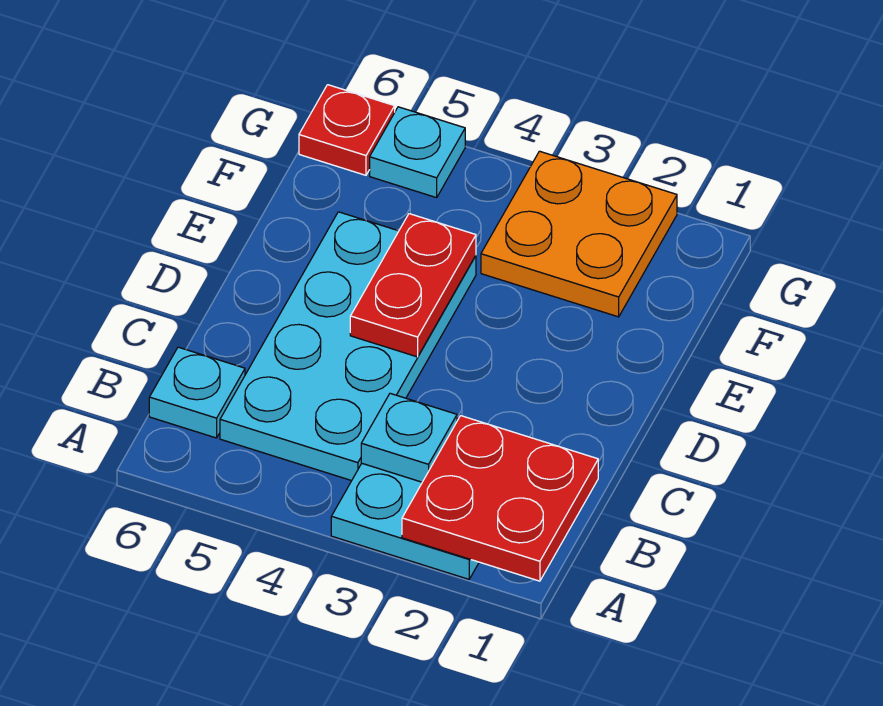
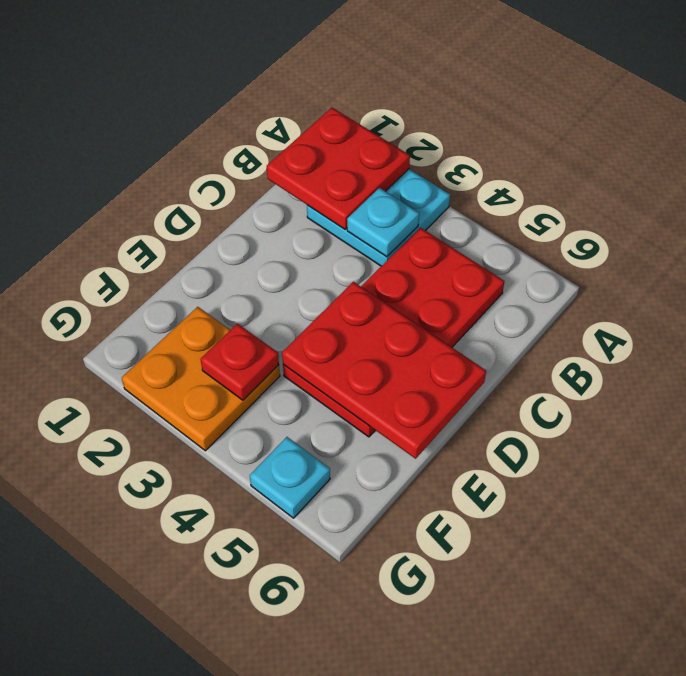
cyan 2x4 plate [220,212,476,481] -> red 2x4 plate [283,228,505,437]
cyan 1x1 plate [149,347,245,438] -> none
red 1x2 plate [350,214,476,357] -> red 2x3 plate [282,282,486,459]
red 1x1 plate [299,85,395,175] -> red 1x1 plate moved to [200,324,279,400]

